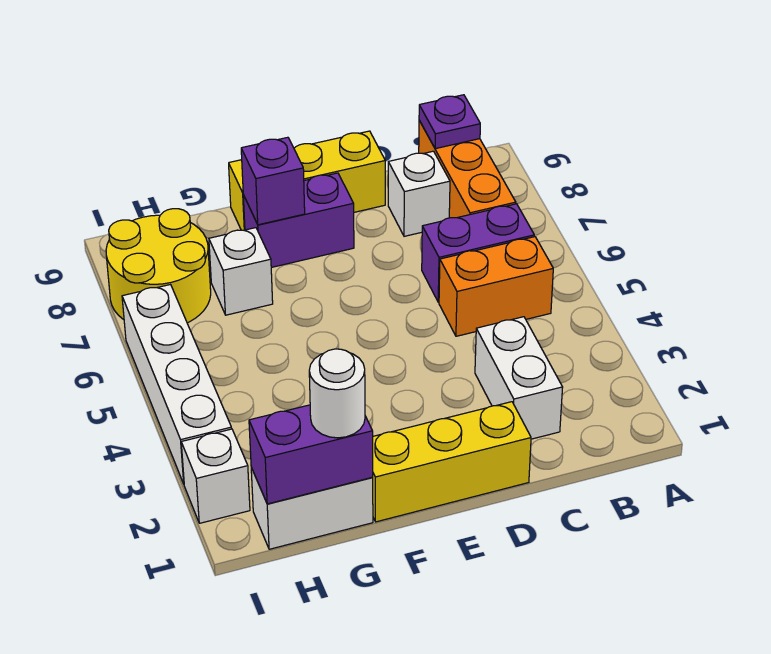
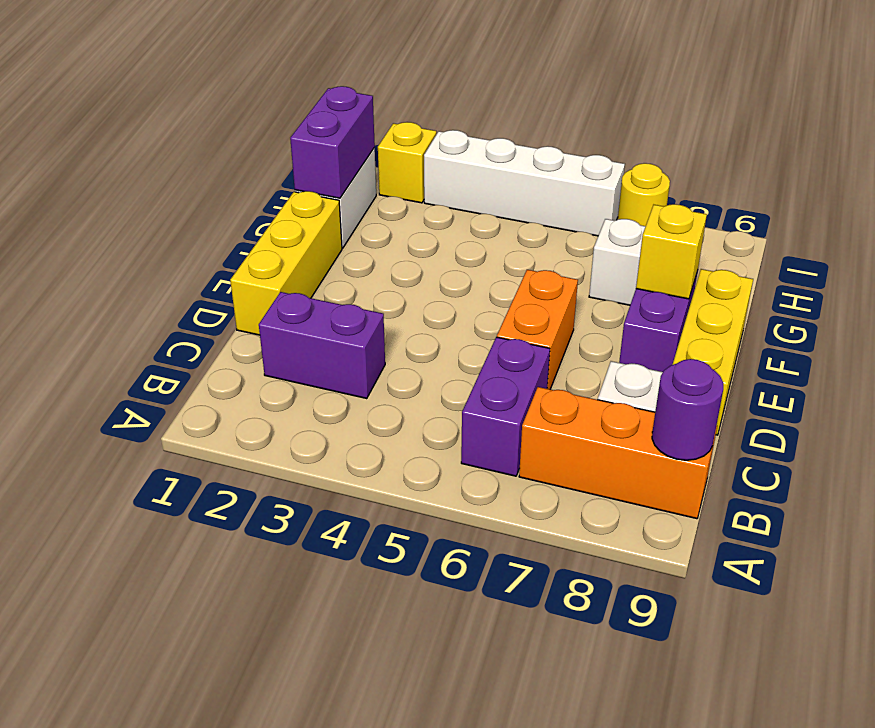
orange 1x2 brick [439,237,553,336] -> orange 1x2 brick moved to [497,270,578,389]
purple 1x1 plate [419,95,480,149] -> purple 1x1 round brick [652,359,723,460]
white 1x2 brick [475,317,563,439] -> purple 1x2 brick [259,292,385,399]
purple 1x1 brick [241,137,305,225] -> yellow 1x1 brick [636,204,707,299]
white 1x1 round brick [309,349,365,438] -> none
yellow 2x2 round brick [106,209,211,323] -> yellow 1x1 round brick [618,163,670,226]
white 1x1 brick [181,429,250,523] -> yellow 1x1 brick [378,122,436,203]

